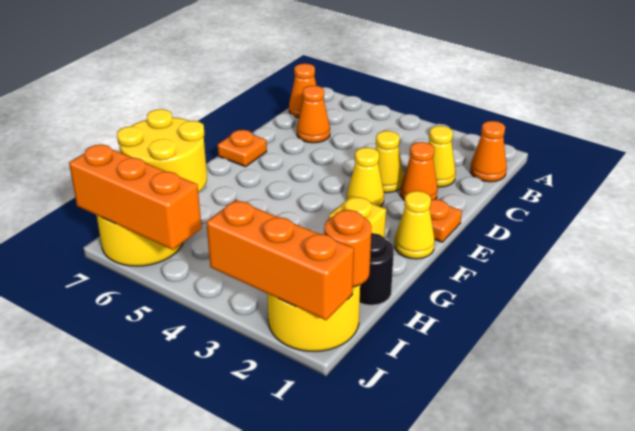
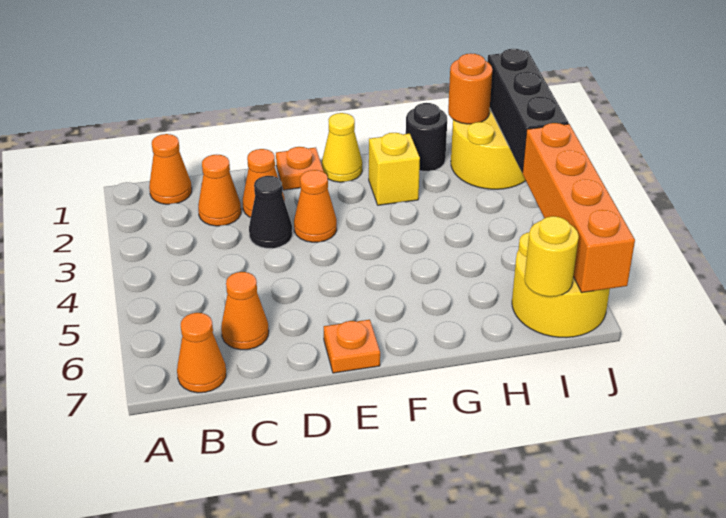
yellow 1x1 cone [429,126,456,187] -> orange 1x1 cone [198,154,241,226]
yellow 1x1 cone [375,131,404,193] -> black 1x1 cone [249,176,292,248]
yellow 1x1 cone [347,147,384,207] -> orange 1x1 cone [294,170,337,242]
yellow 2x2 round brick [117,109,207,192] -> yellow 1x1 round brick [525,216,579,297]
orange 1x3 brick [206,200,354,320] -> black 1x3 brick [488,49,569,173]
orange 1x3 brick [69,145,202,250] -> orange 1x4 brick [523,123,635,293]

